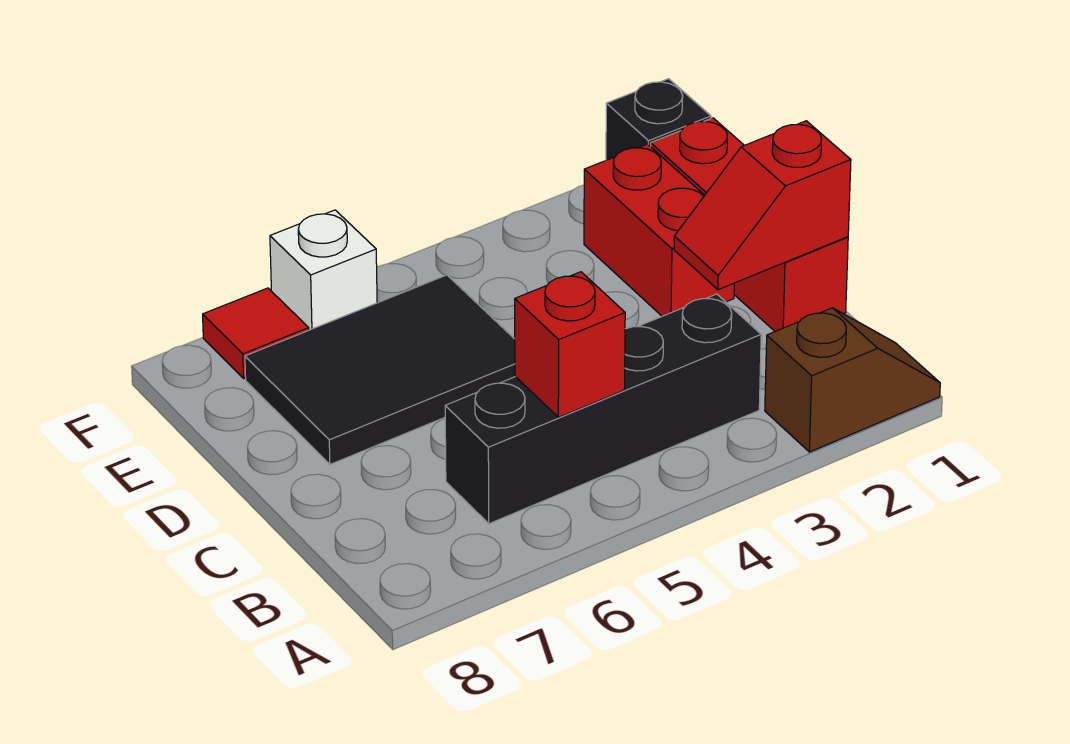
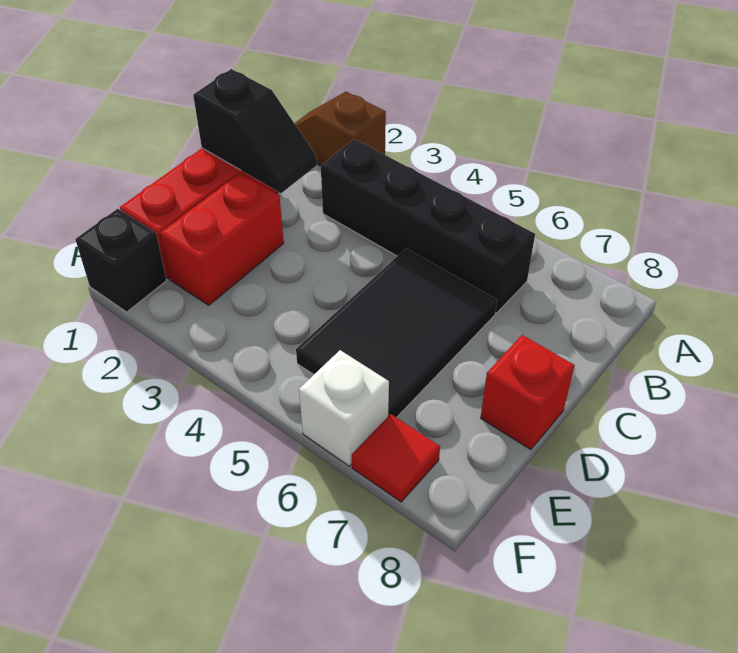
red 1x1 brick [515,272,625,417] -> red 1x1 brick moved to [481,335,575,450]
red 1x2 slope [674,121,851,290] -> black 1x2 slope [193,69,317,193]
black 2x3 tile [245,275,515,464] -> black 2x3 tile turned to [296,248,497,418]

